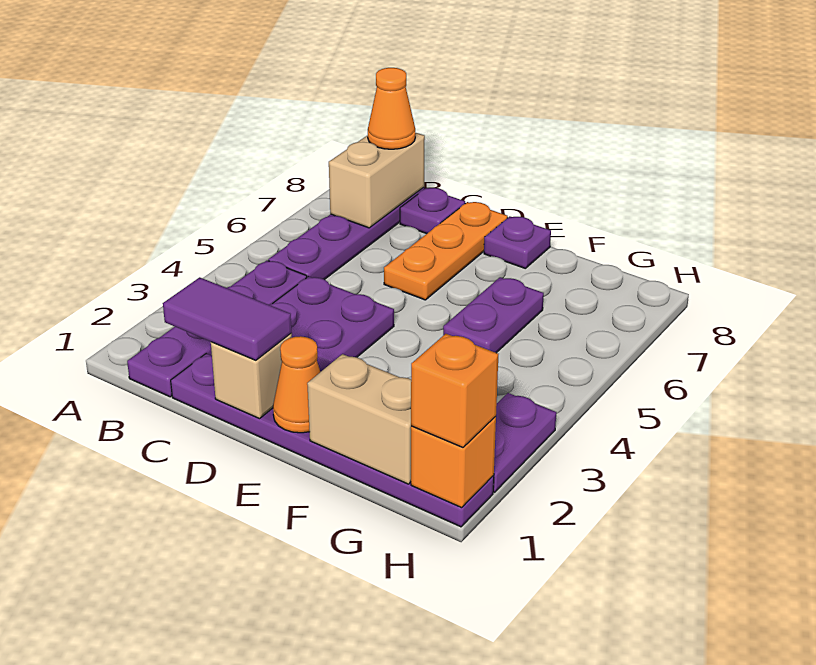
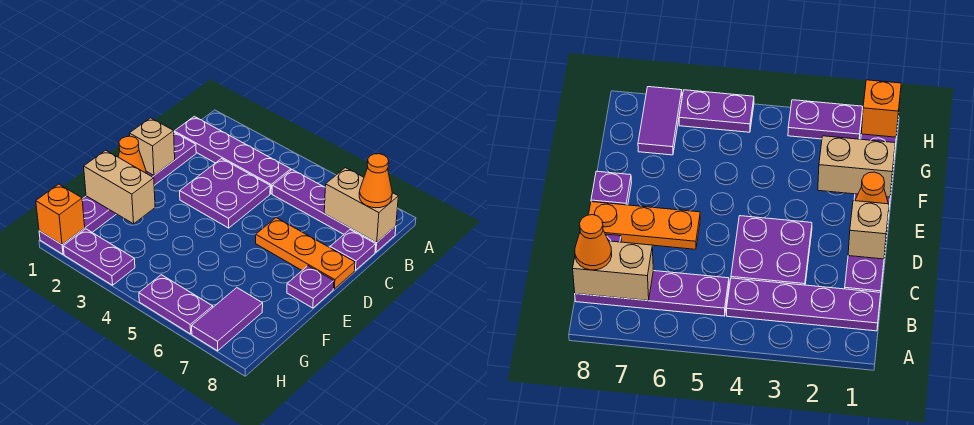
purple 1x2 tile [163,277,291,360] -> purple 1x2 tile moved to [192,288,263,351]
tan 1x2 brick [307,354,411,484] -> tan 1x2 brick turned to [84,150,155,224]
purple 1x2 plate [443,277,544,353] -> purple 1x2 plate moved to [139,275,213,334]
orange 1x1 brick [411,334,498,447] -> none

